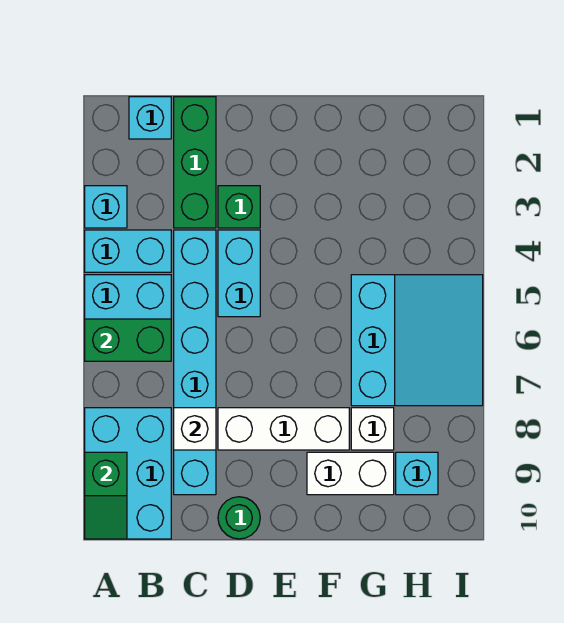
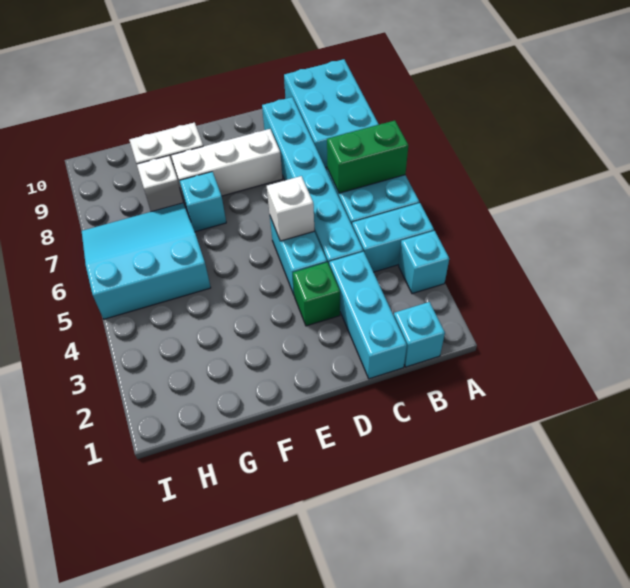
green 1x2 slope [85,452,127,539] -> none
green 1x3 brick [174,97,216,228] -> cyan 1x3 brick [329,252,407,379]
white 1x1 brick [174,408,216,450] -> white 1x1 brick moved to [267,176,314,241]
green 1x1 round brick [218,497,260,539] -> none
cyan 3x3 slope [351,275,483,406] -> cyan 3x3 slope turned to [82,203,211,319]
cyan 1x1 brick [396,452,438,495] -> cyan 1x1 brick moved to [180,172,226,232]

